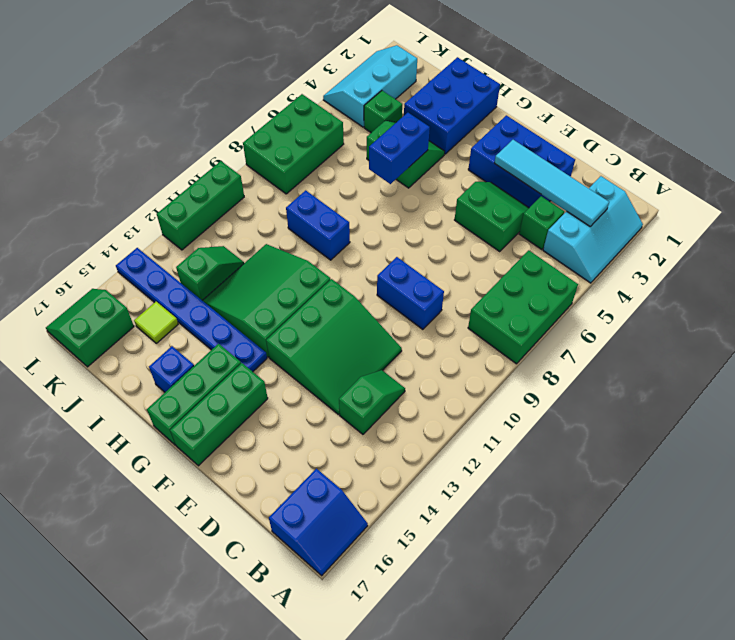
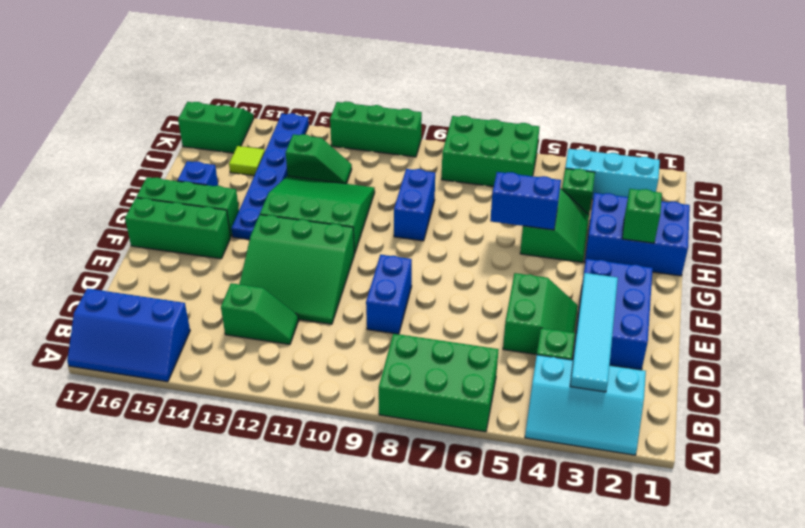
blue 2x2 slope [269,469,368,576] -> blue 2x3 slope [67,288,190,382]
none -> green 1x1 brick [622,189,662,243]

